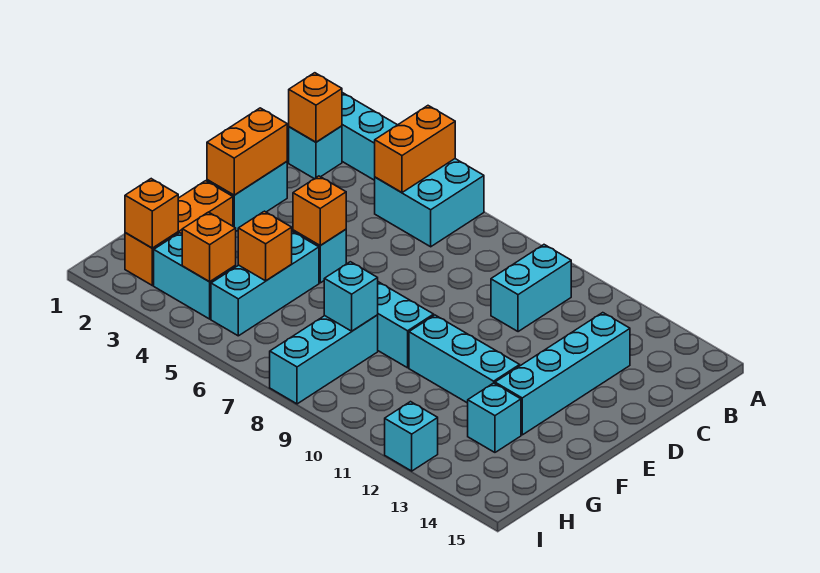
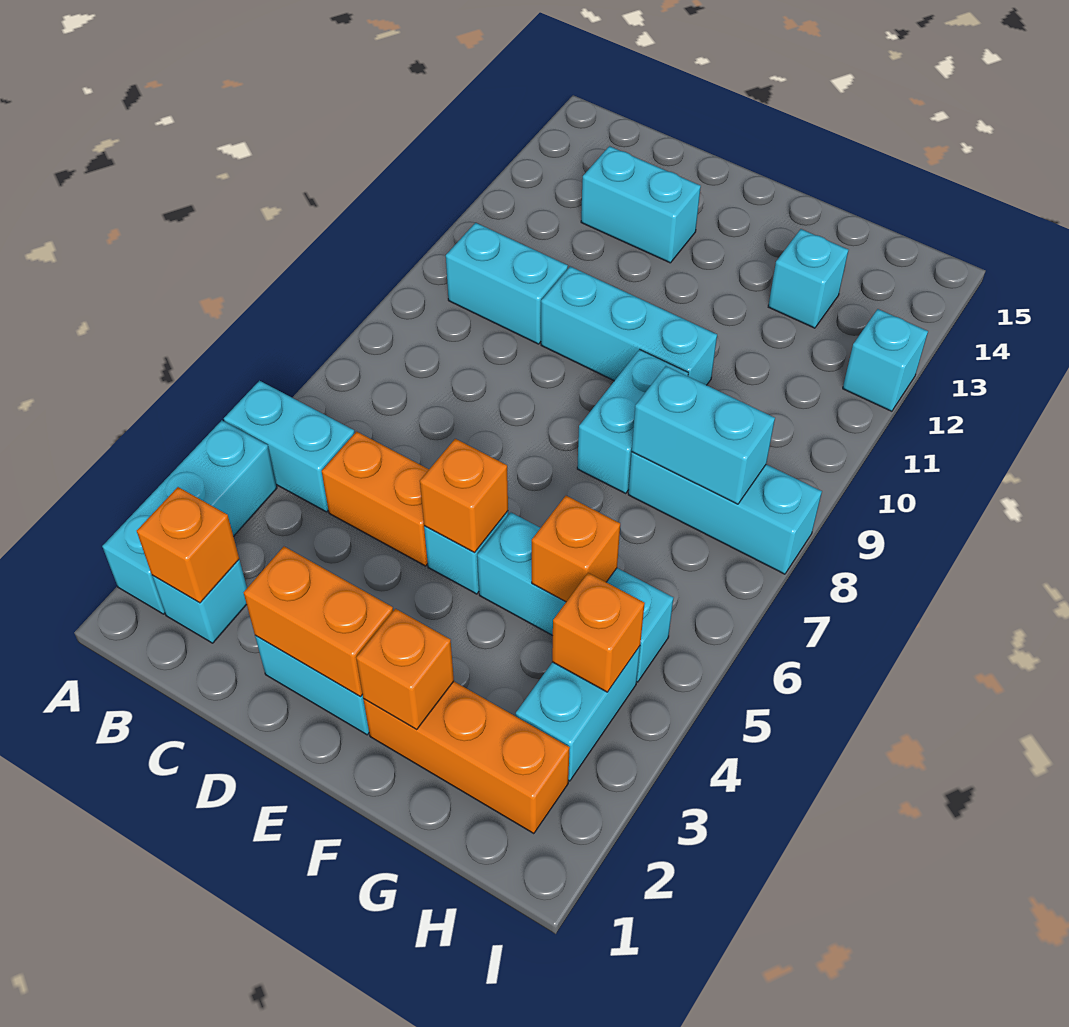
cyan 2x2 brick [375,159,484,247] -> cyan 1x2 brick [224,381,355,512]
orange 1x2 brick [375,106,455,193] -> orange 1x2 brick moved to [322,432,429,566]
cyan 1x4 brick [495,313,630,435] -> cyan 1x2 brick [581,146,701,263]
cyan 1x3 brick [409,315,520,403] -> cyan 1x3 brick turned to [541,267,717,385]
cyan 1x1 brick [324,262,378,331] -> cyan 1x2 brick [632,366,775,504]
orange 1x1 brick [125,179,178,248] -> orange 1x1 brick moved to [356,609,454,730]

